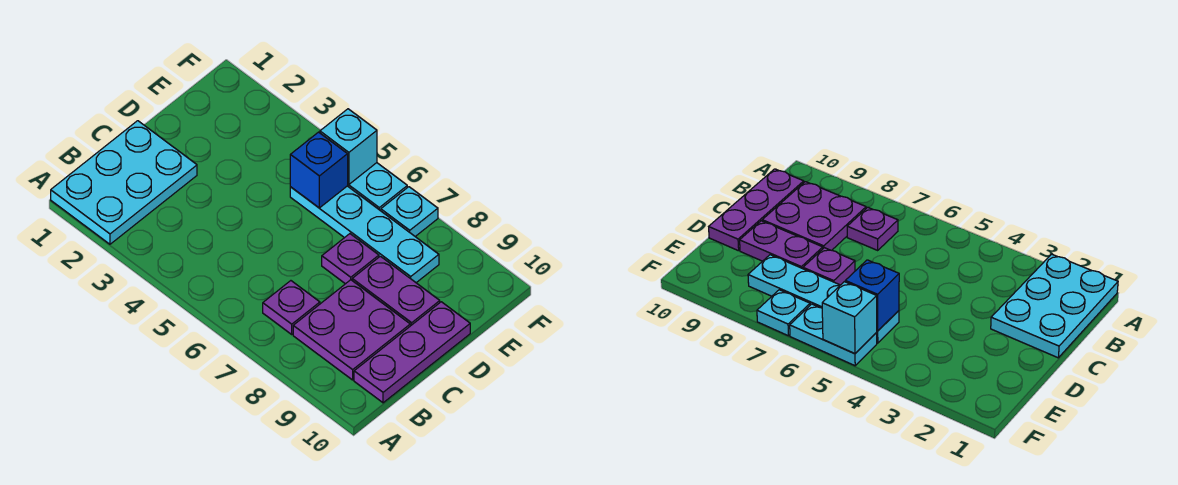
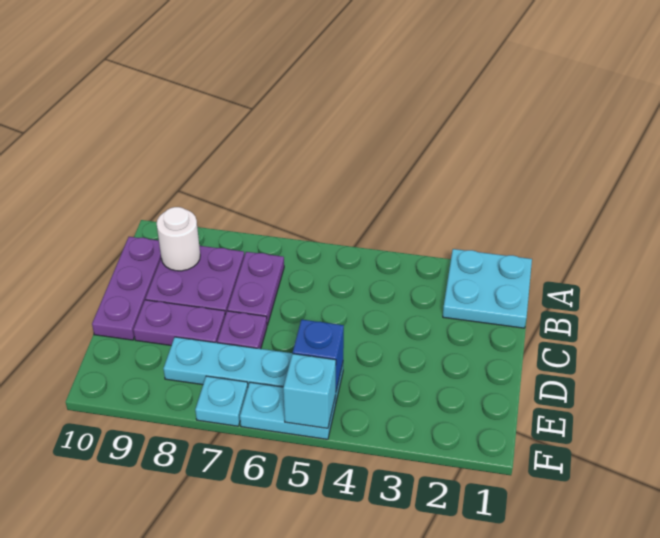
cyan 2x3 plate [51,121,197,244] -> cyan 2x2 plate [443,249,532,328]
purple 1x1 plate [263,281,320,334] -> purple 1x2 plate [227,252,284,325]
none -> white 1x1 round brick [157,207,200,271]

